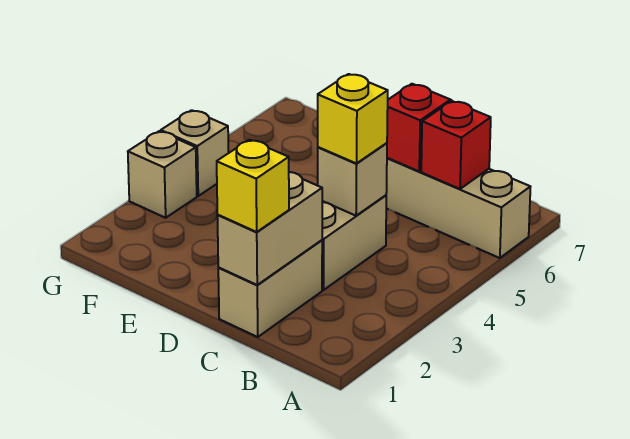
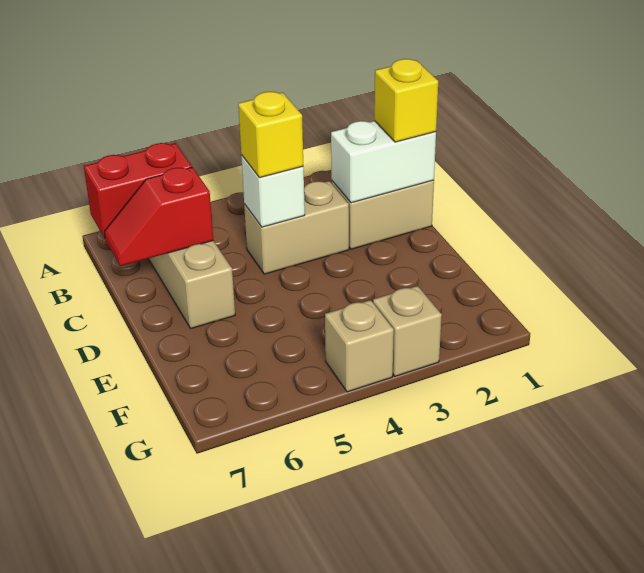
red 1x1 brick [421,101,491,189] -> red 1x2 brick [84,143,192,238]
tan 1x2 brick [217,172,322,285] -> white 1x2 brick [331,121,436,203]
tan 1x1 brick [318,143,387,216] -> white 1x1 brick [241,155,305,227]

